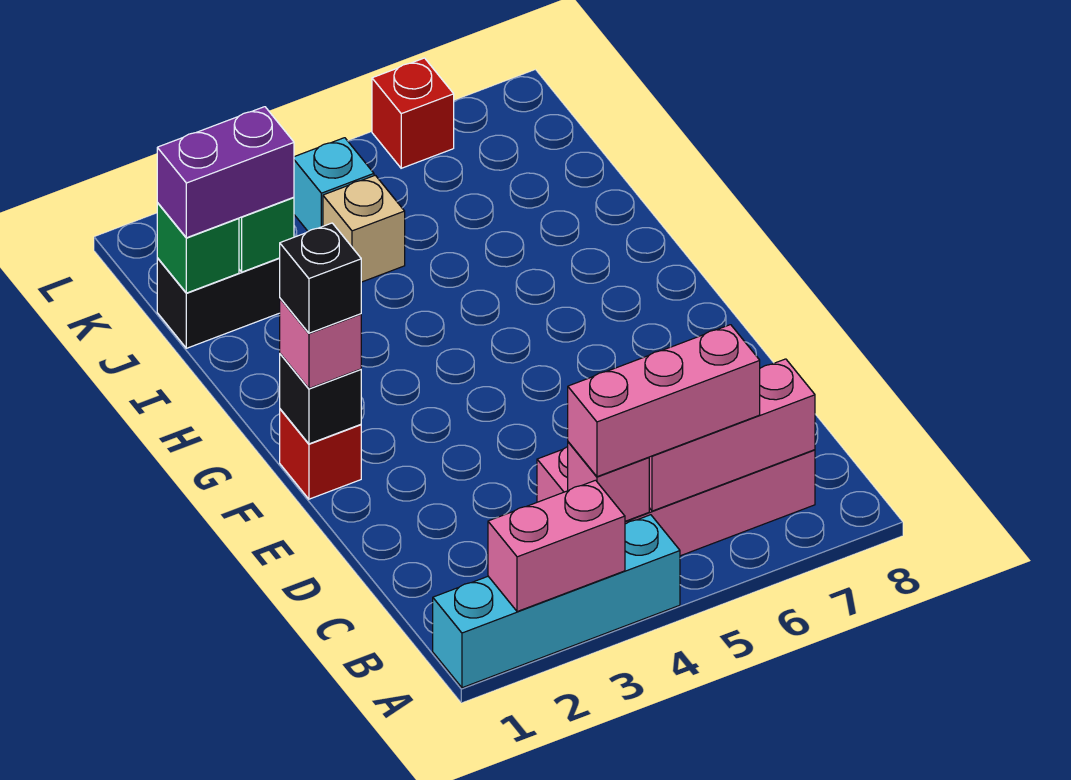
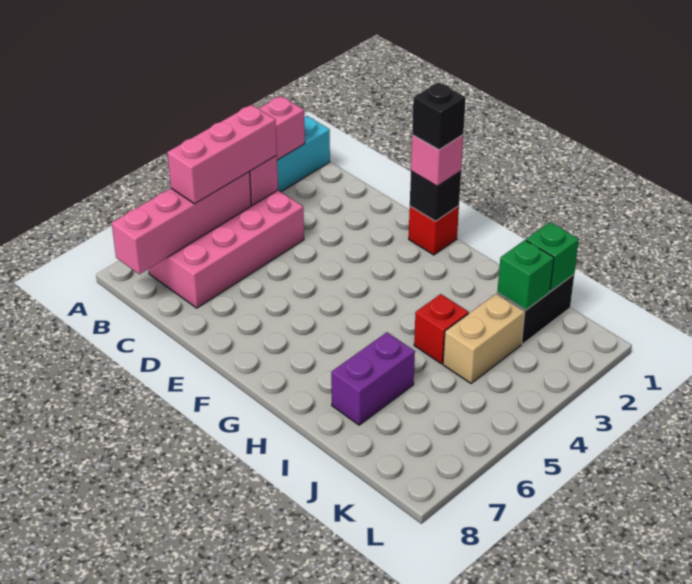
pink 1x3 brick [649,359,815,511] -> pink 1x4 brick [112,172,251,274]
purple 1x2 brick [157,107,294,238] -> purple 1x2 brick moved to [331,332,415,425]
tan 1x1 brick [323,175,405,282] -> tan 1x2 brick [443,294,525,383]
cyan 1x1 brick [294,138,374,231] -> none
red 1x1 brick [372,58,454,168] -> red 1x1 brick moved to [414,294,469,364]

